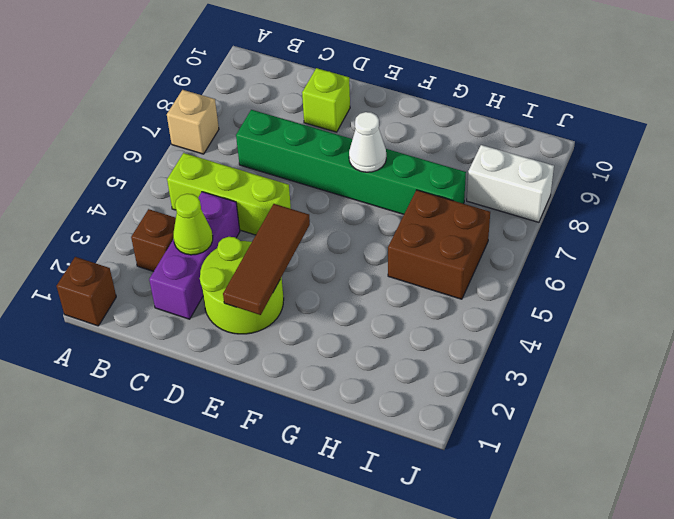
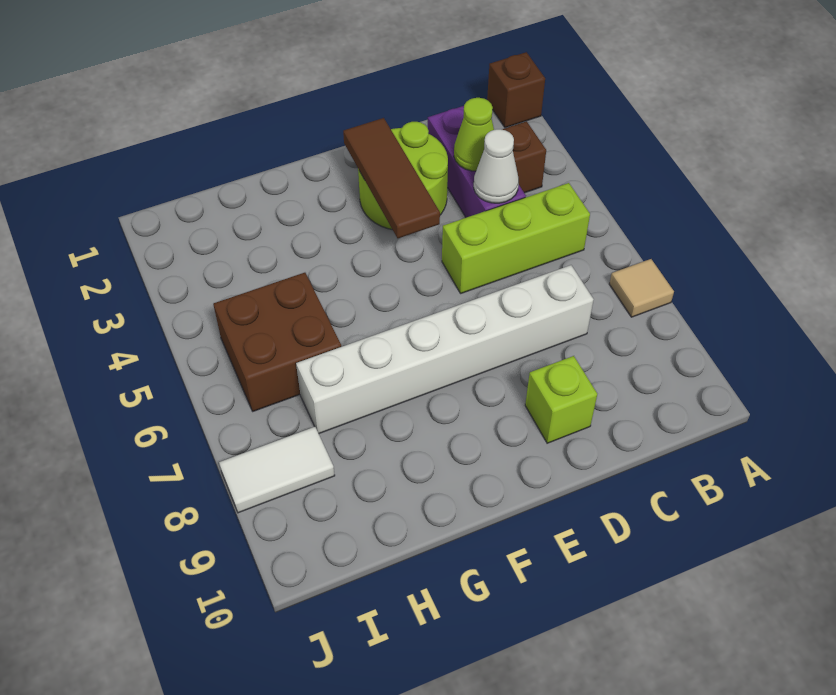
tan 1x1 brick [167,90,219,154] -> tan 1x1 tile [609,259,674,317]
green 1x6 brick [236,110,466,214] -> white 1x6 brick [296,265,594,433]
white 1x1 cone [349,112,386,172] -> white 1x1 cone moved to [474,129,519,203]
white 1x2 brick [467,145,554,222] -> white 1x2 tile [219,427,335,513]

